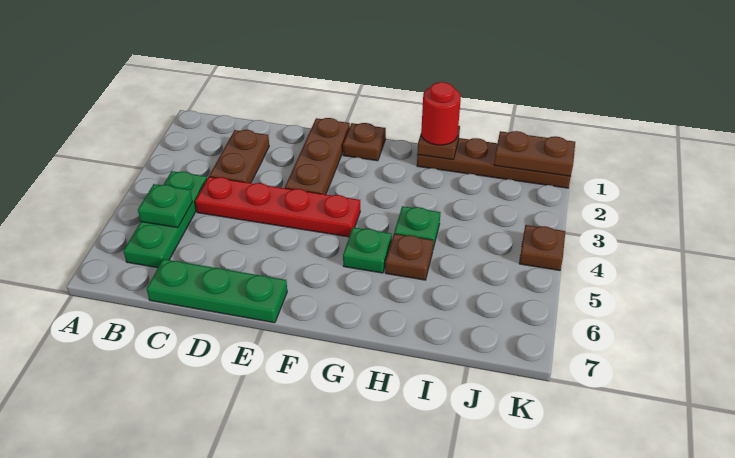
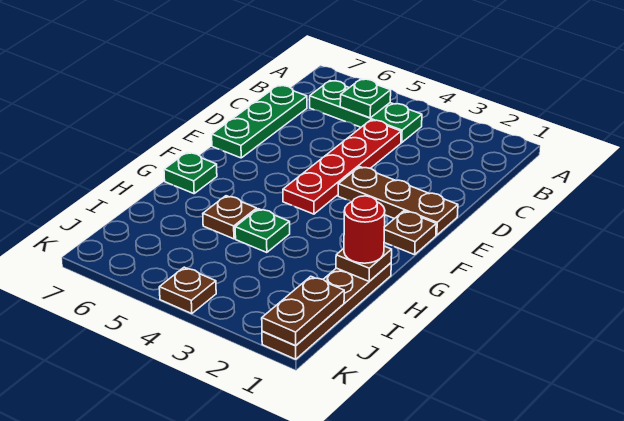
brown 1x2 plate [209,130,269,183] -> none
green 1x1 plate [343,227,392,273] -> green 1x1 plate moved to [164,152,217,194]

